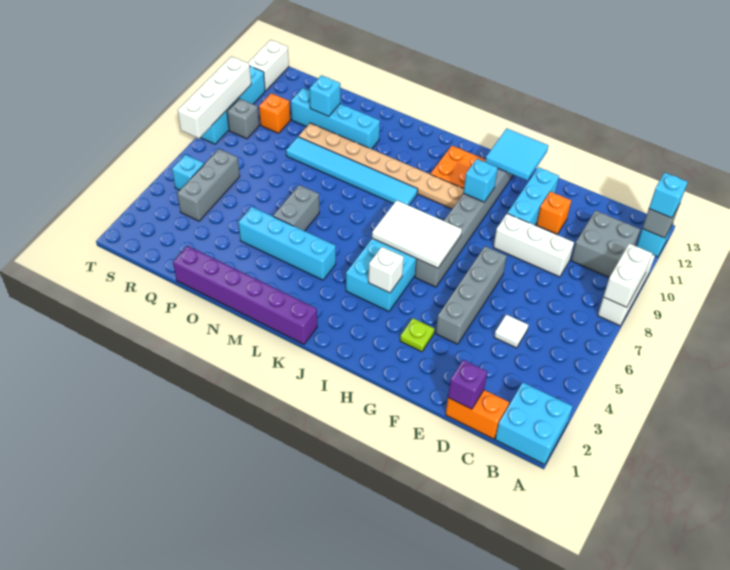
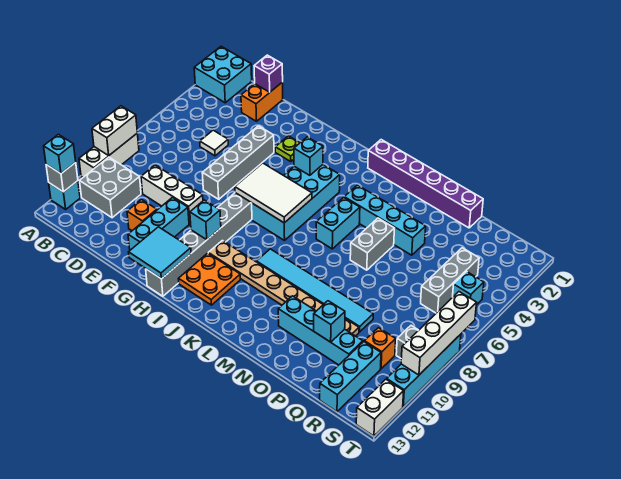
orange 1x2 brick [446,390,509,439] -> orange 1x2 brick turned to [241,82,283,121]
white 1x1 brick [368,247,404,293] -> cyan 1x1 brick [294,137,323,175]
none -> cyan 1x2 brick [316,197,360,249]
none -> cyan 1x3 brick [320,342,381,412]

